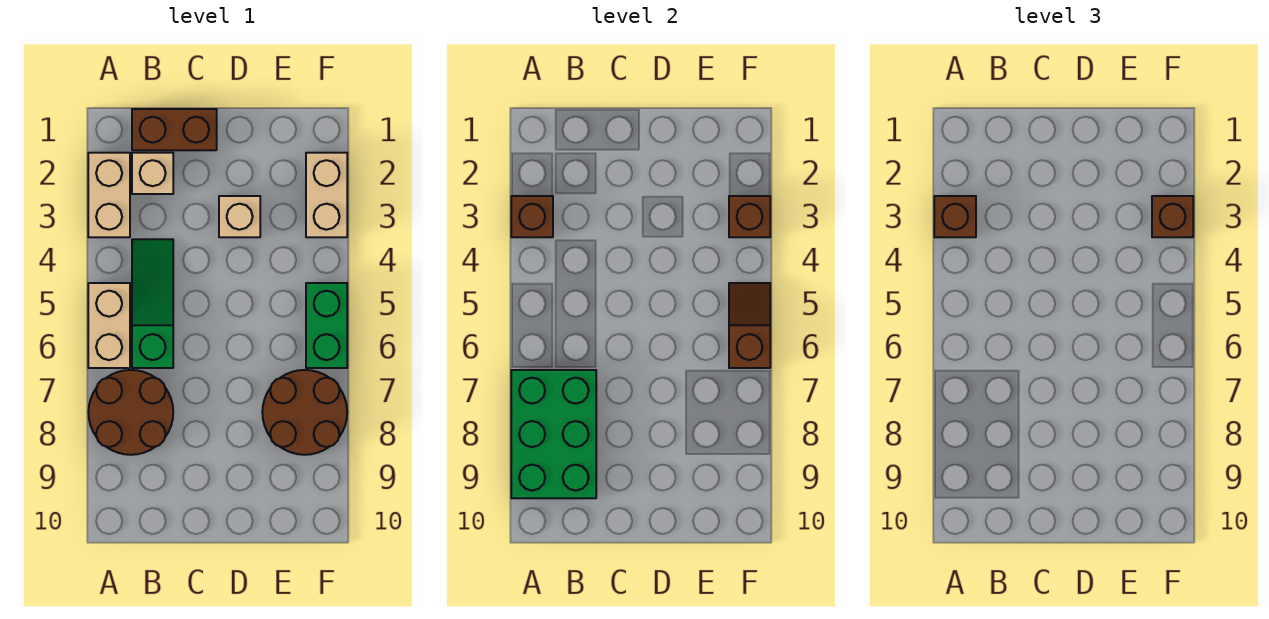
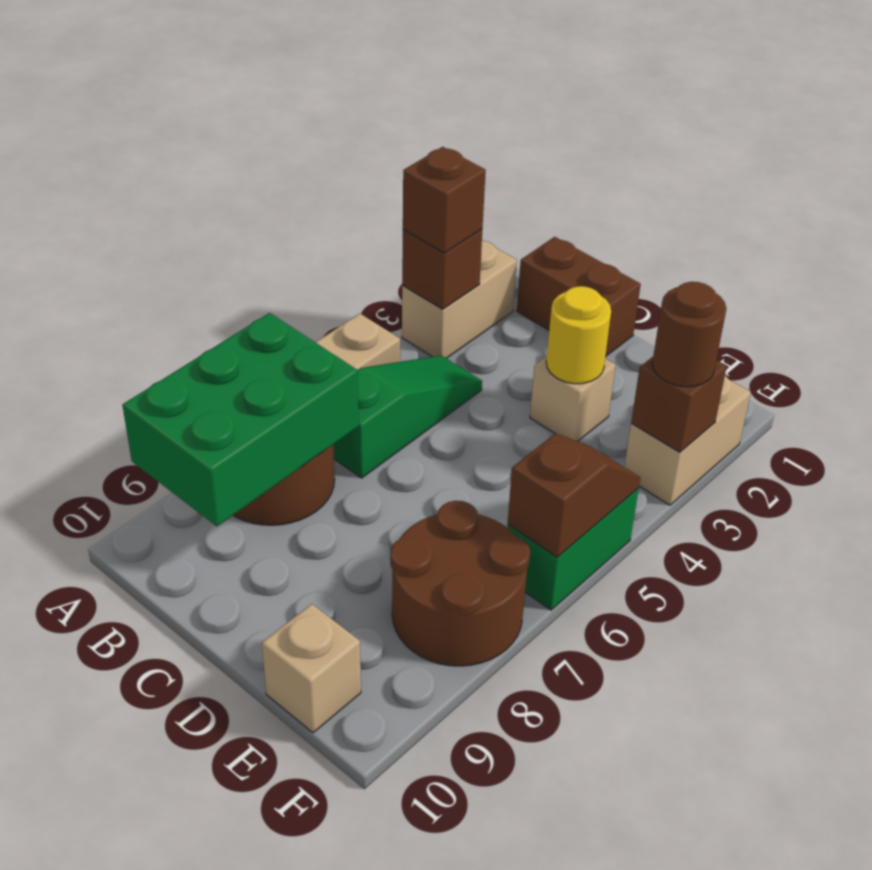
tan 1x1 brick [132,153,173,194] -> tan 1x1 brick moved to [262,604,361,733]
none -> yellow 1x1 round brick [546,286,611,384]
brown 1x1 brick [1152,196,1193,237] -> brown 1x1 round brick [652,282,726,387]

